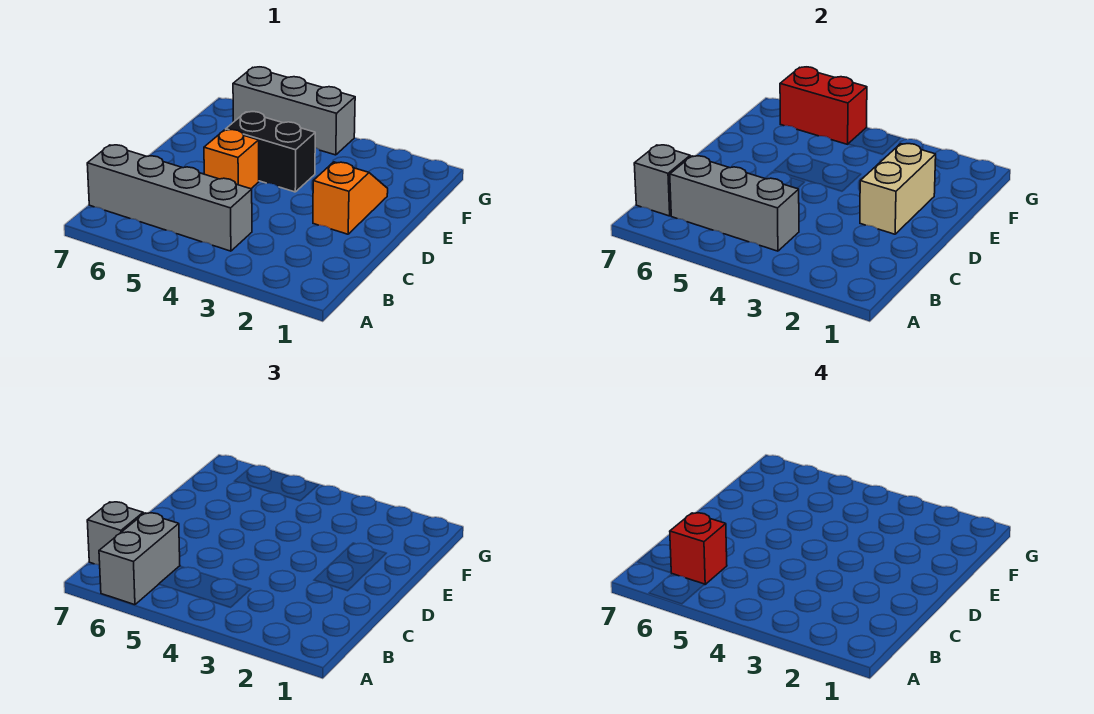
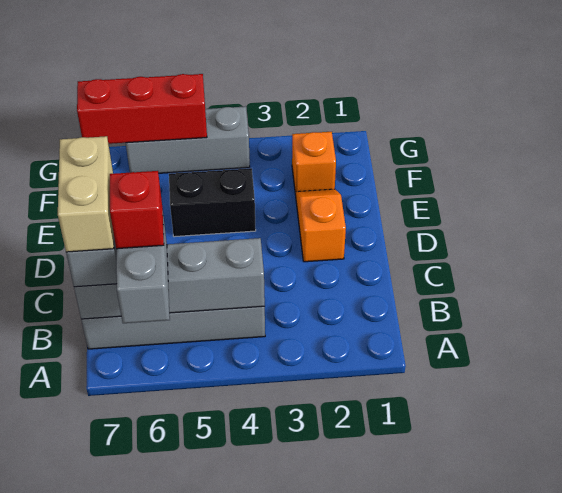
tan 1x2 brick [860,144,936,234] -> tan 1x2 brick moved to [58,136,114,252]
orange 1x1 brick [204,130,259,189] -> orange 1x1 brick moved to [292,132,336,195]
red 1x2 brick [780,67,867,144] -> red 1x3 brick [77,74,207,144]

